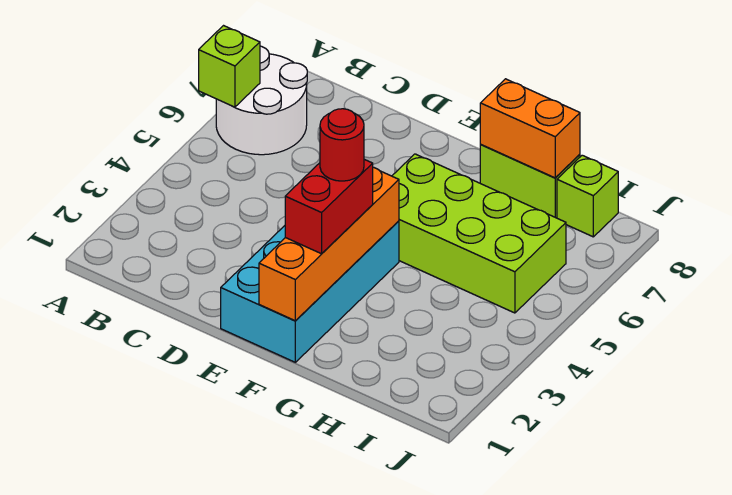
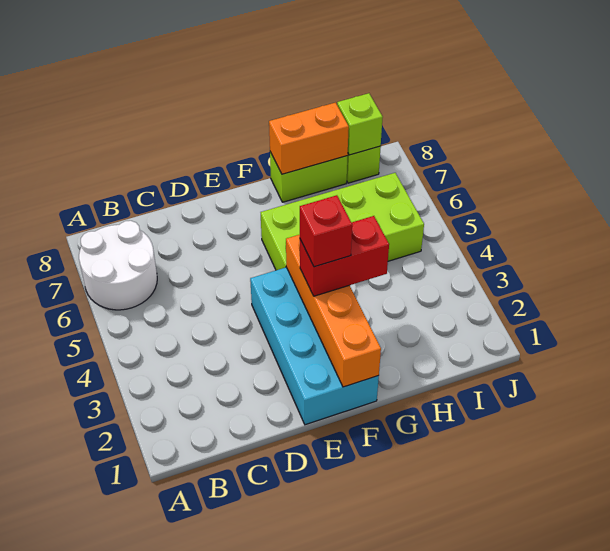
lime 1x1 brick [199,26,260,107] -> lime 1x1 brick moved to [337,93,383,155]
red 1x2 brick [285,159,373,254] -> red 1x2 brick turned to [300,216,389,296]
red 1x1 round brick [320,109,364,181] -> red 1x1 brick [300,195,352,267]

